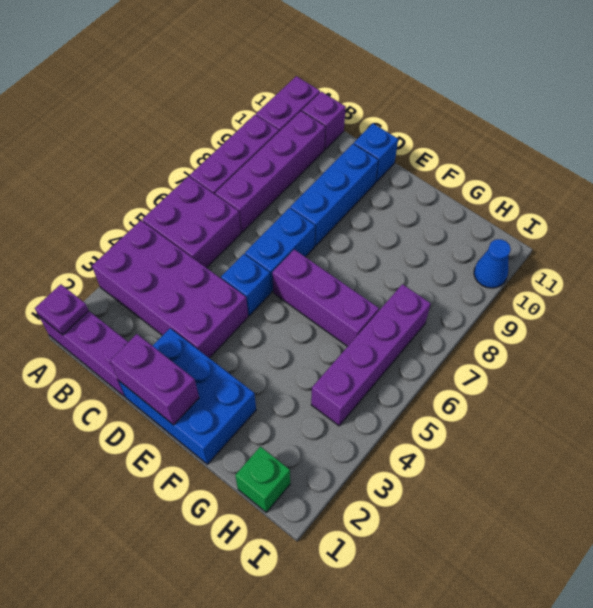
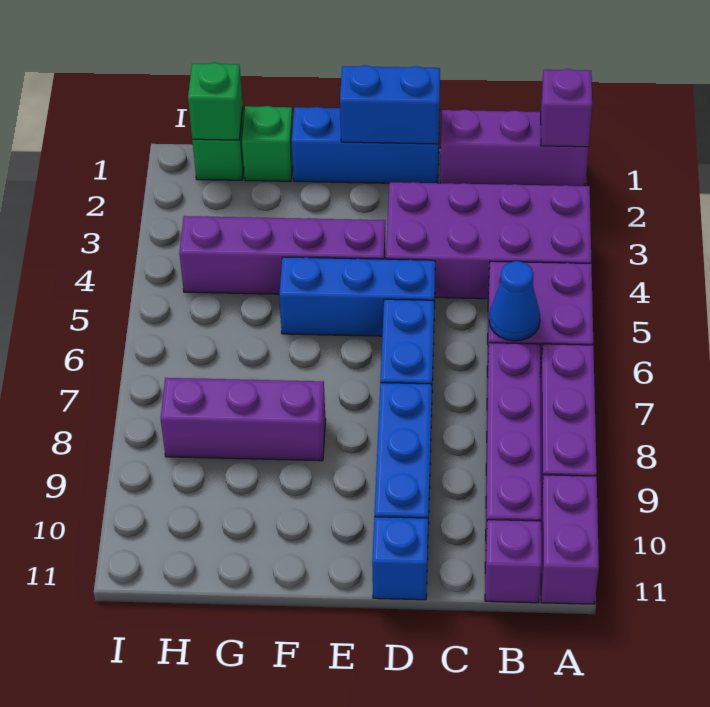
purple 1x1 plate [35,284,89,335] -> purple 1x1 brick [541,69,592,147]
blue 2x3 brick [119,328,256,464] -> blue 1x3 brick [292,107,439,183]
purple 1x2 brick [110,334,199,425] -> blue 1x2 brick [340,65,440,144]
blue 1x1 brick [221,254,271,316] -> blue 1x3 brick [279,257,435,336]
purple 1x3 brick [272,250,379,346] -> purple 1x3 brick moved to [161,378,326,461]
none -> green 1x1 brick [242,106,293,181]
none -> green 1x1 brick [188,63,243,140]
purple 1x4 brick [311,284,431,426] -> purple 1x4 brick turned to [179,216,386,294]
blue 1x1 cone [474,239,511,288] -> blue 1x1 cone moved to [489,261,540,341]

